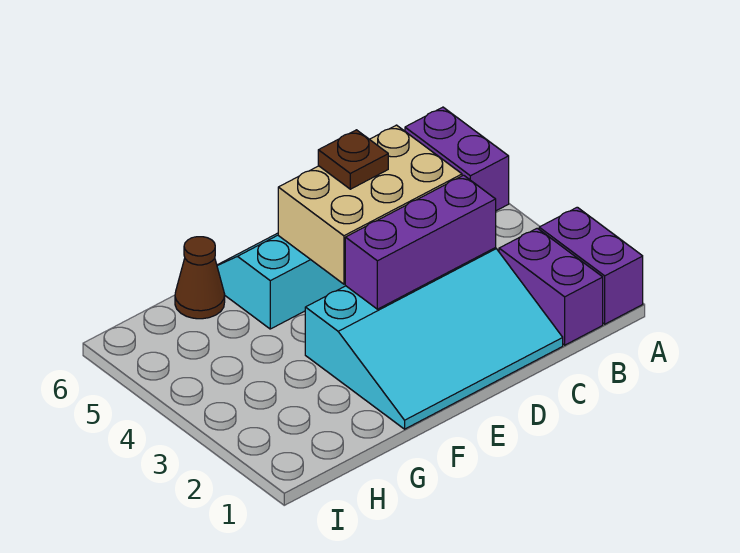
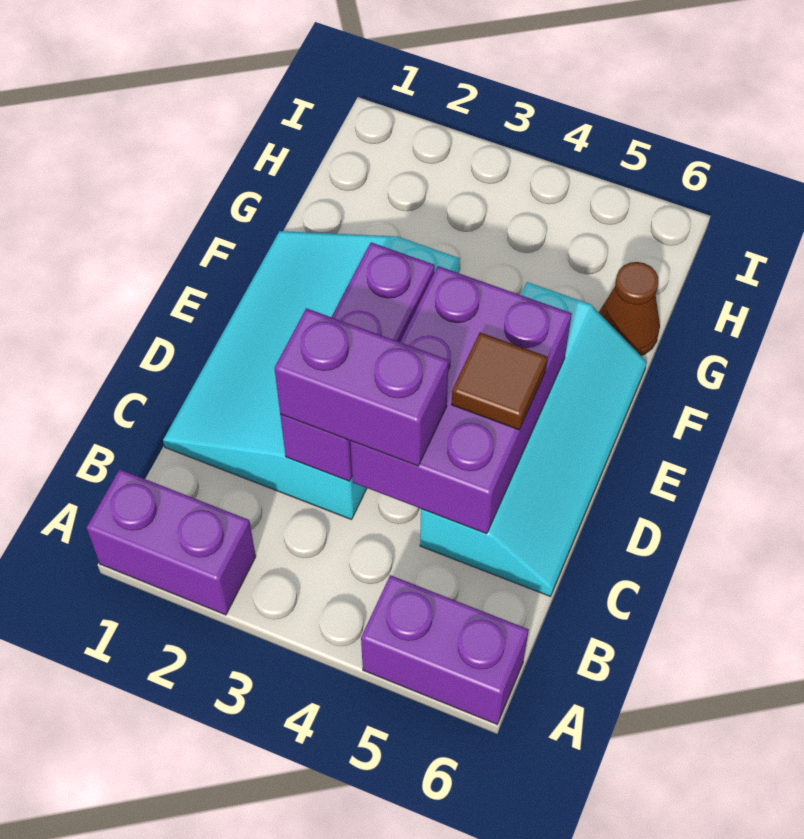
purple 1x2 brick [499,228,603,345] -> purple 1x2 brick moved to [274,308,449,466]
tan 2x3 brick [278,125,462,284] -> purple 2x3 brick [350,266,572,534]
brown 1x1 plate [318,130,388,189] -> brown 1x1 tile [451,332,547,430]

